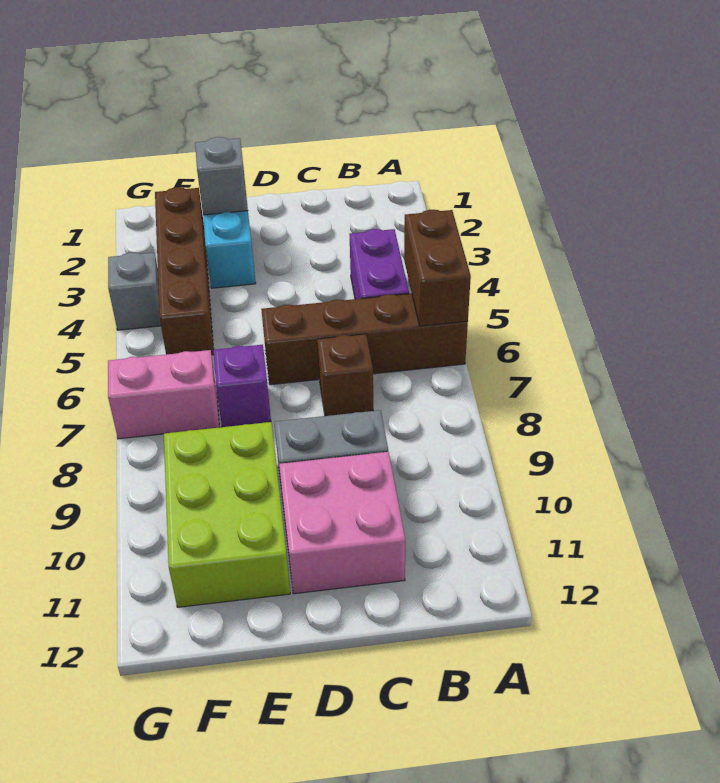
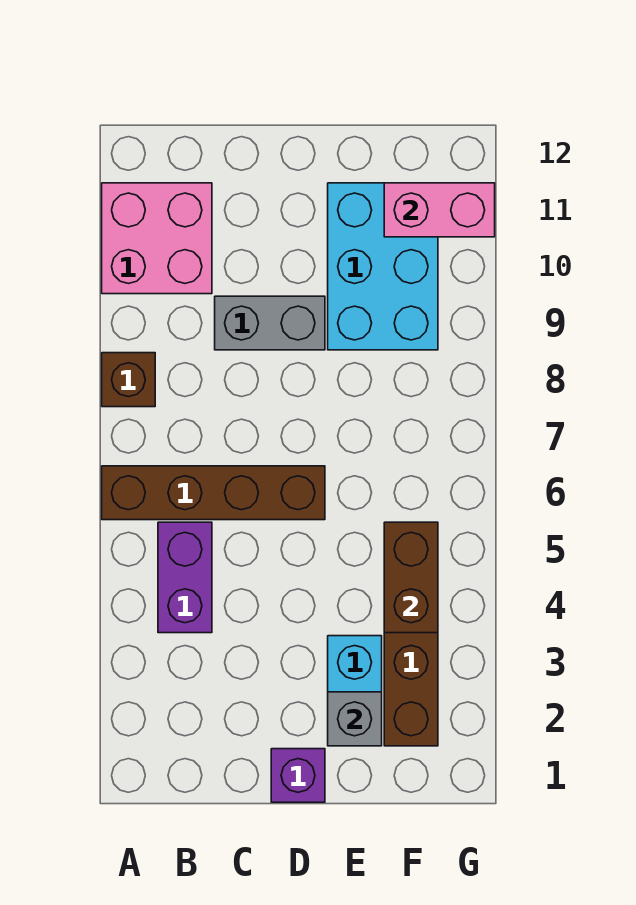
brown 1x2 brick [404,210,471,326] -> brown 1x2 brick moved to [384,522,438,633]
brown 1x1 brick [317,334,373,416] -> brown 1x1 brick moved to [102,353,155,407]
pink 2x2 brick [279,452,405,594] -> pink 2x2 brick moved to [102,183,212,294]
purple 1x1 brick [213,345,271,427] -> purple 1x1 brick moved to [271,749,325,802]
lime 2x3 brick [164,422,290,607] -> cyan 2x3 brick [328,183,438,350]
pink 1x2 brick [108,350,219,439] -> pink 1x2 brick moved to [384,183,495,237]
grey 1x1 brick [108,253,161,330] -> none

